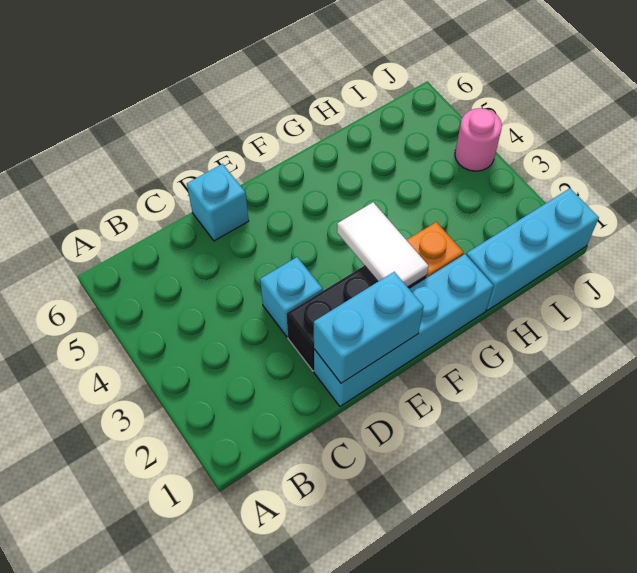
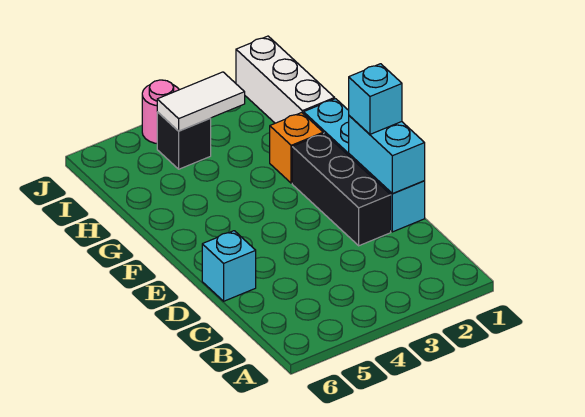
cyan 1x1 brick [260,257,323,336] -> cyan 1x1 brick moved to [349,64,402,134]
white 1x2 tile [337,202,429,287] -> white 1x2 tile moved to [157,72,245,131]
cyan 1x3 brick [466,188,599,310] -> white 1x3 brick [236,36,335,123]
none -> black 1x1 brick [157,112,211,169]

